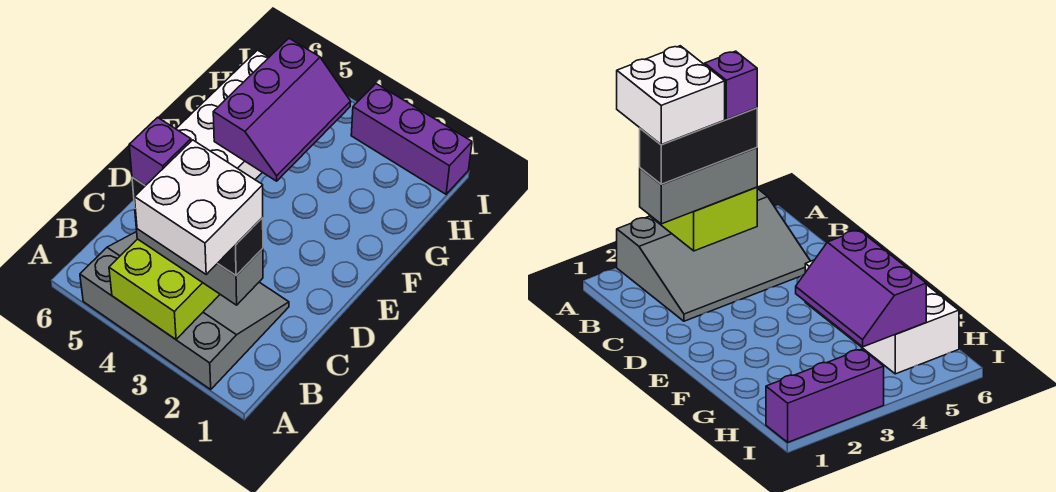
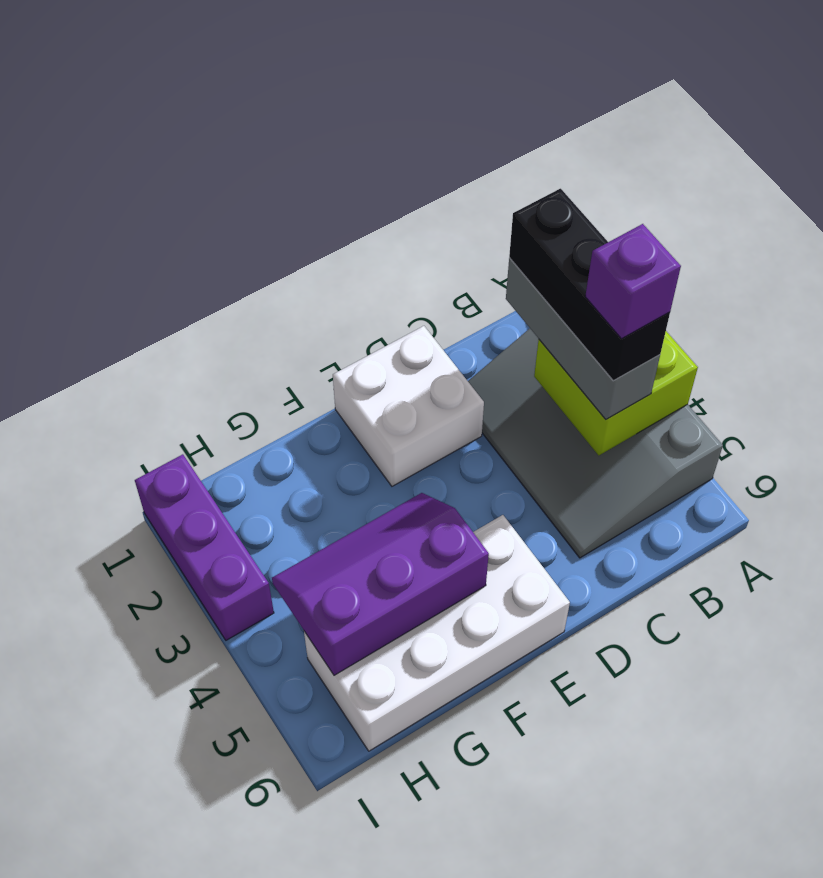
white 2x2 brick [135,140,263,274] -> white 2x2 brick moved to [333,326,484,486]

